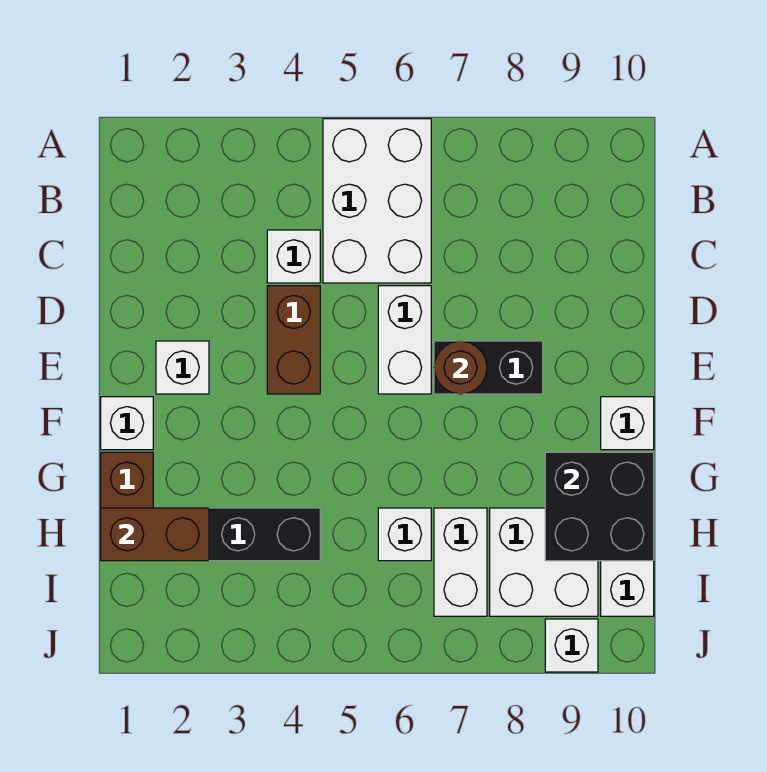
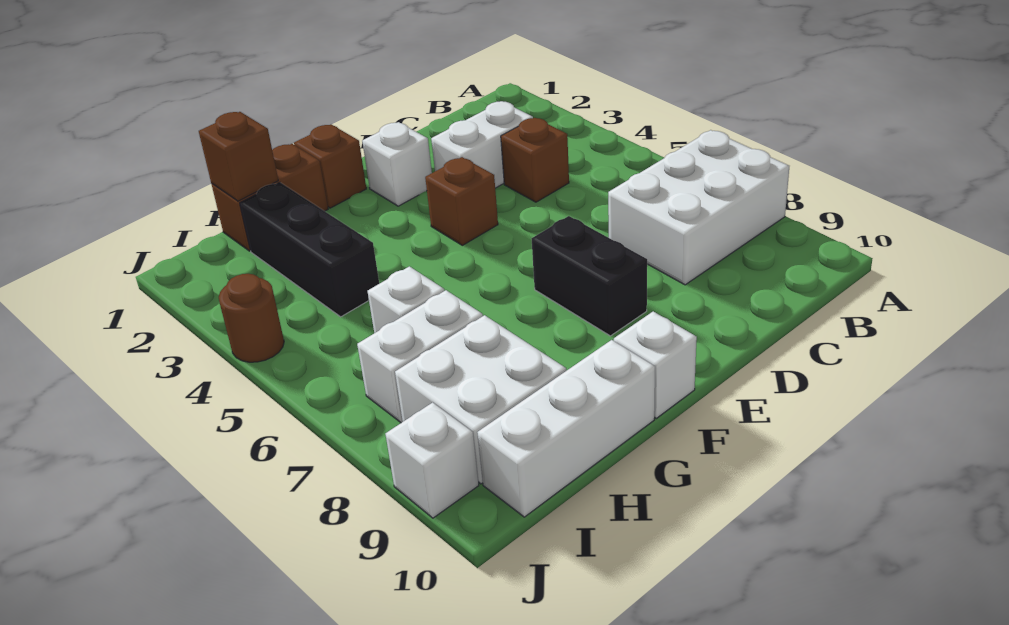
white 2x3 brick [323,119,431,283] -> white 2x3 brick moved to [608,130,789,285]
white 1x1 brick [267,230,320,283] -> brown 1x1 brick [501,118,569,202]
brown 1x2 brick [267,286,320,394] -> brown 1x1 brick [425,157,498,245]
white 1x2 brick [378,286,431,394] -> white 1x2 brick moved to [431,101,533,188]
brown 1x1 round brick [434,341,487,394] -> brown 1x1 round brick moved to [219,274,284,362]
white 1x1 brick [101,397,153,450] -> brown 1x1 brick [294,125,366,208]
black 2x2 brick [545,452,654,561] -> none
brown 1x2 brick [101,508,209,561] -> brown 1x1 brick [199,112,278,201]

